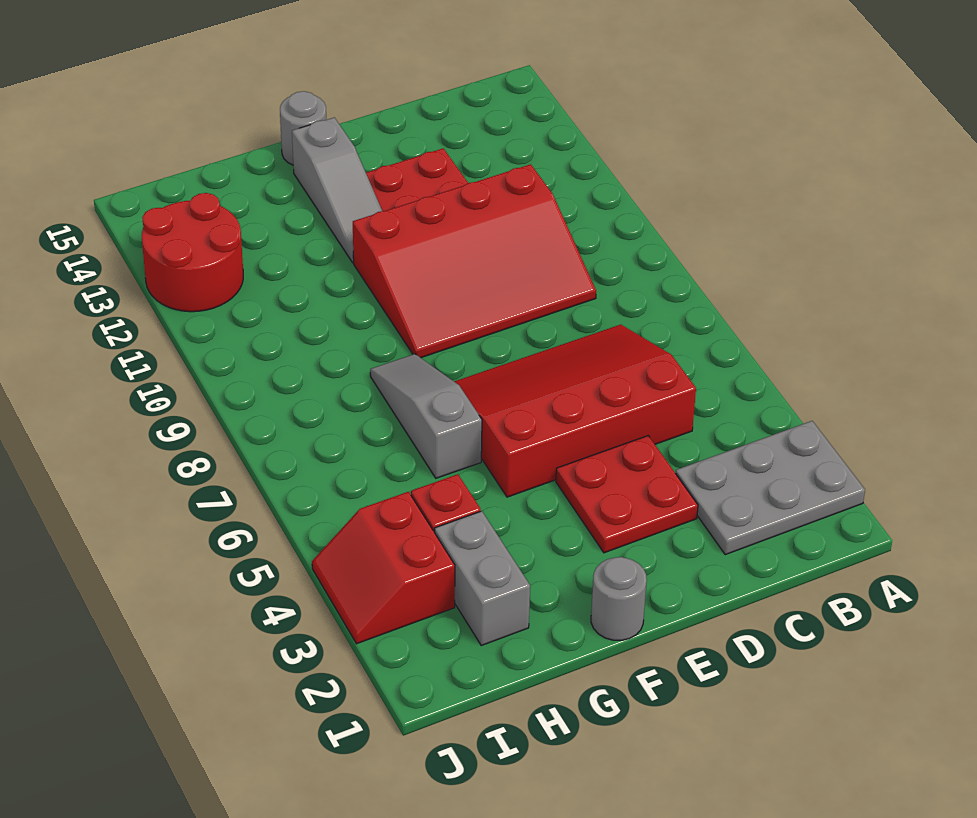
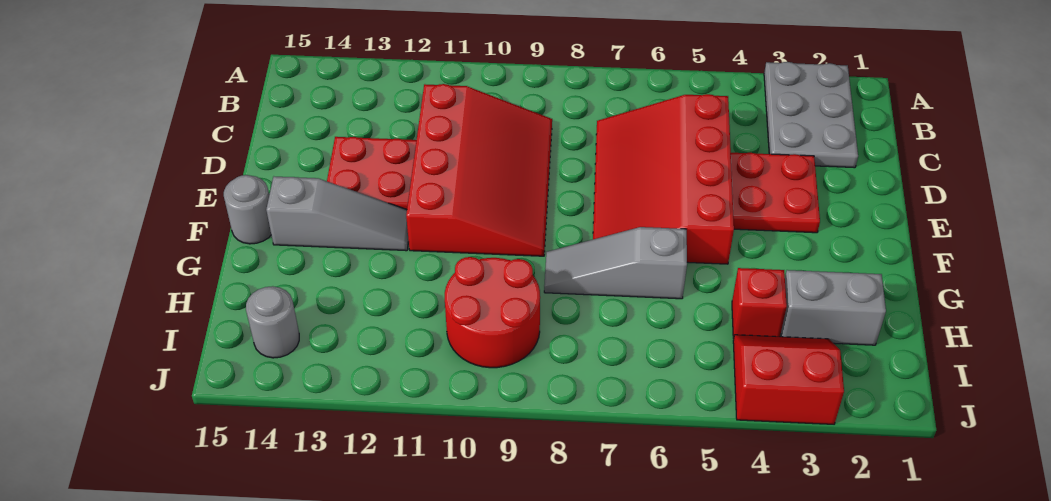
grey 1x1 round brick [591,557,647,640] -> grey 1x1 round brick moved to [246,286,299,358]
red 2x2 slope [312,492,455,644] -> red 2x2 slope turned to [733,335,844,424]
red 2x2 round brick [142,193,243,312] -> red 2x2 round brick moved to [445,257,540,368]

